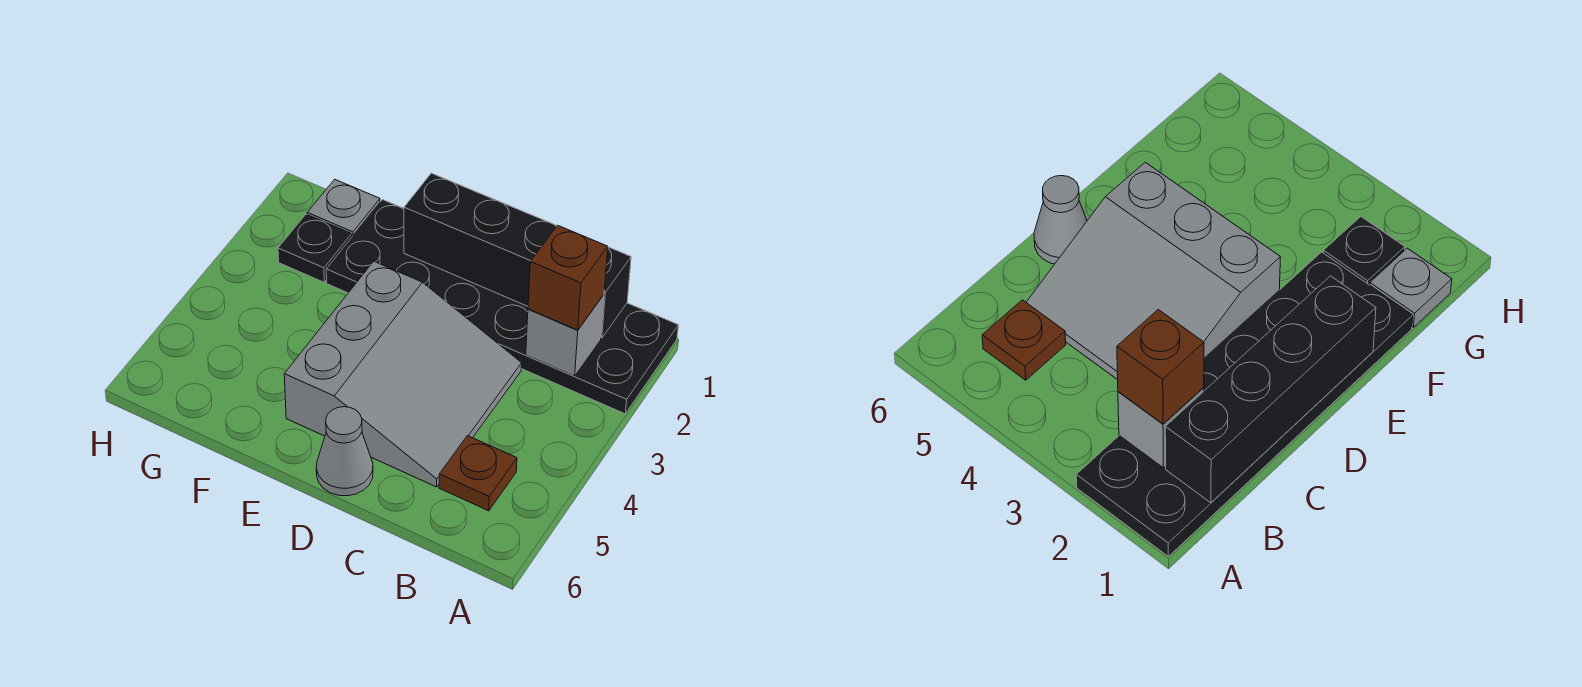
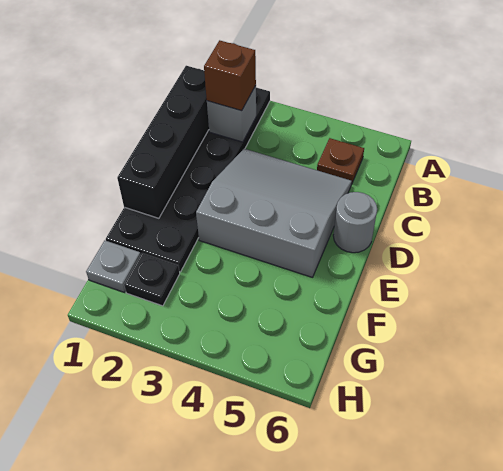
grey 1x1 cone [316,407,373,496] -> grey 1x1 round brick [333,192,377,253]

